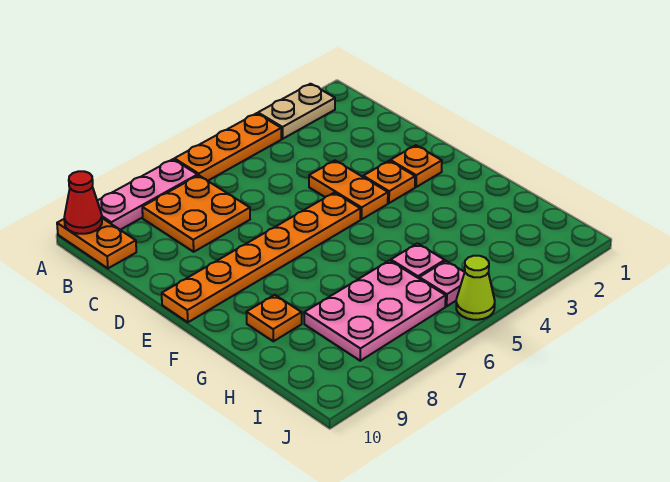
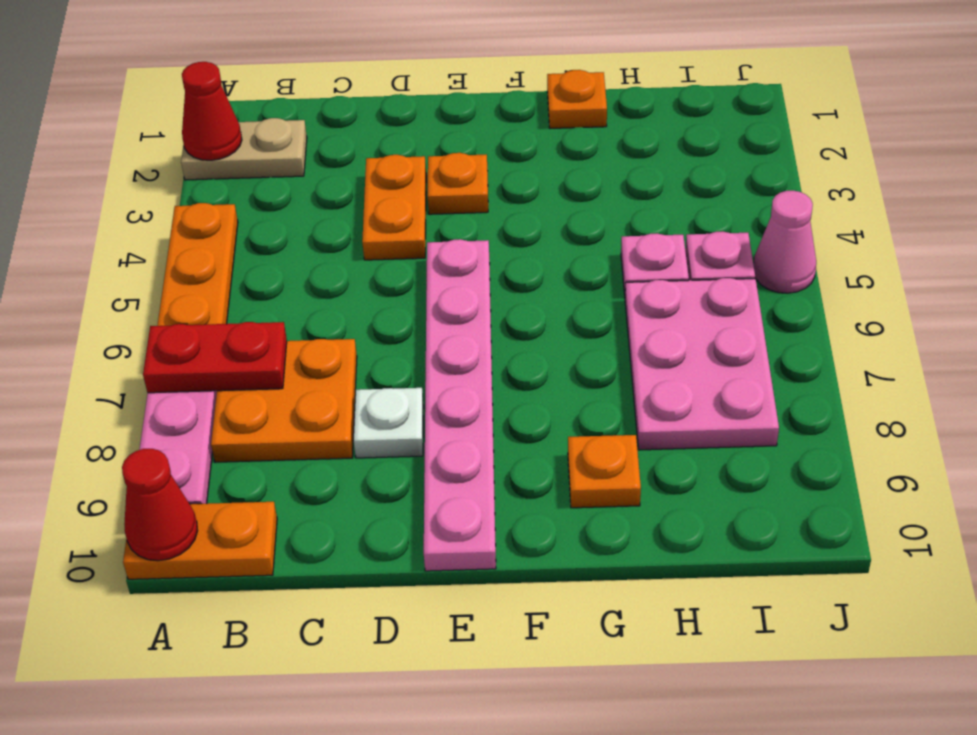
tan 1x2 plate [258,84,335,139] -> tan 1x2 plate turned to [181,118,307,180]
none -> red 1x1 cone [182,62,242,160]
none -> red 1x2 plate [143,322,287,393]
orange 1x2 plate [309,161,388,219] -> orange 1x2 plate turned to [362,155,426,260]
none -> white 1x1 plate [354,388,424,458]
orange 1x1 plate [390,145,442,187] -> orange 1x1 plate moved to [547,70,607,128]
orange 1x6 plate [162,193,360,322] -> pink 1x6 plate [424,239,496,571]
lime 1x1 cone [456,256,495,320] -> pink 1x1 cone [754,191,816,293]

